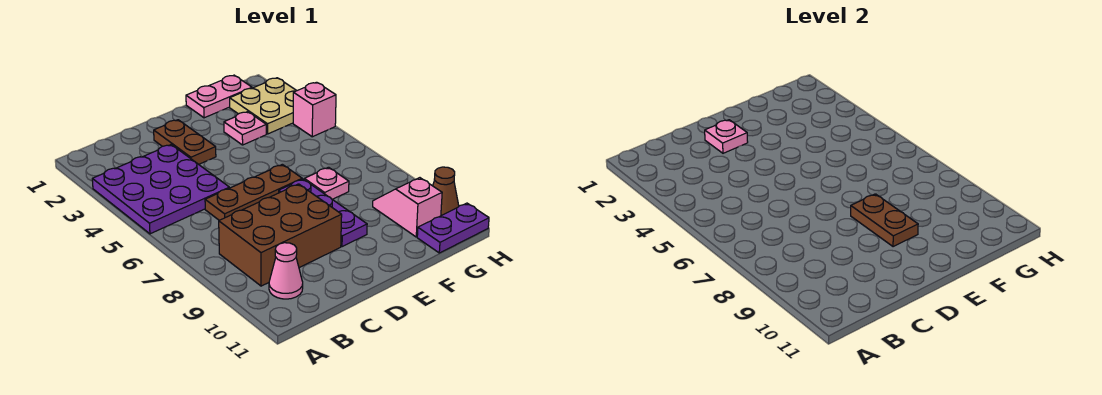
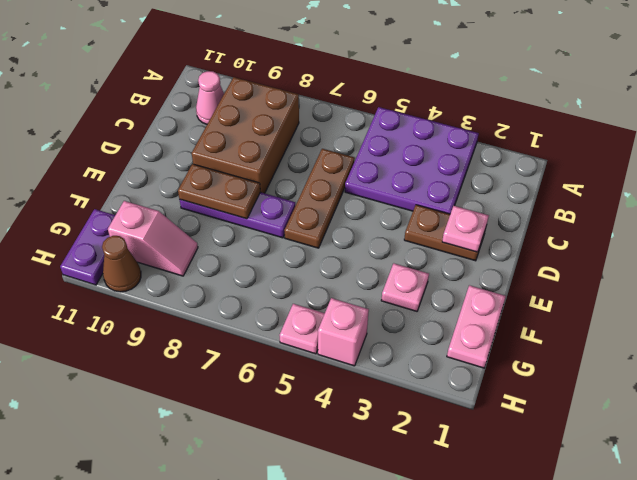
pink 1x1 plate [304,167,349,199] -> pink 1x1 plate moved to [280,304,325,354]
tan 2x2 plate [230,78,297,134] -> none

